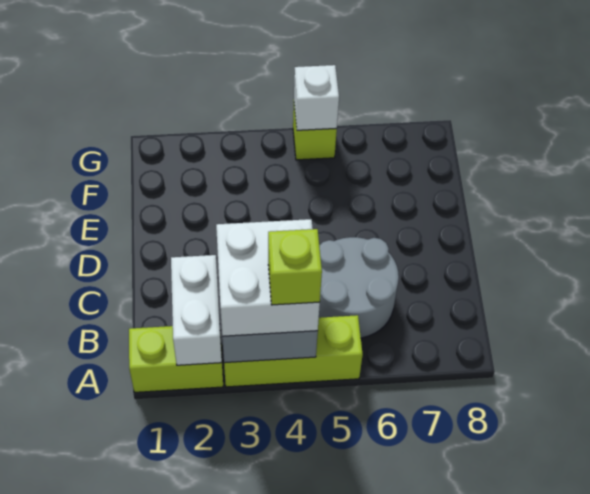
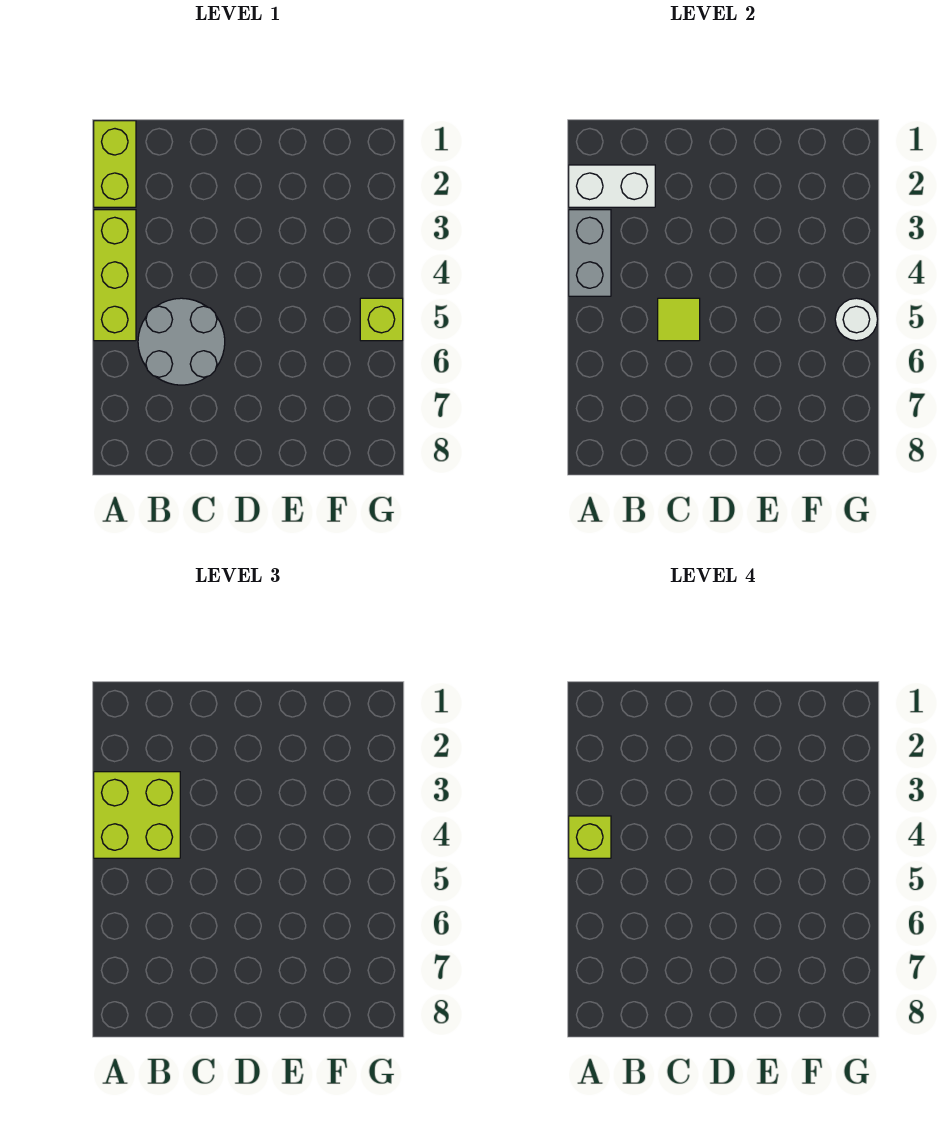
white 2x2 brick [216,219,320,336] -> lime 2x2 brick [94,772,180,858]
none -> lime 1x1 tile [658,298,700,341]
white 1x1 brick [294,65,339,130] -> white 1x1 round brick [835,298,878,341]

